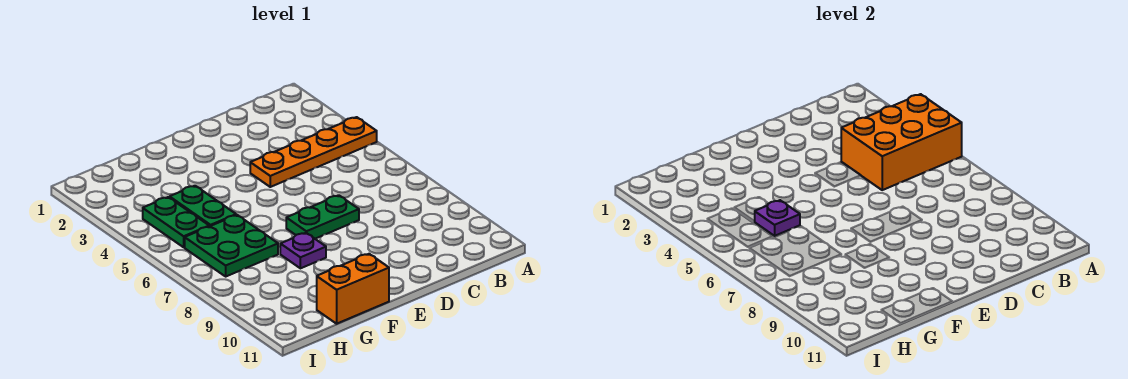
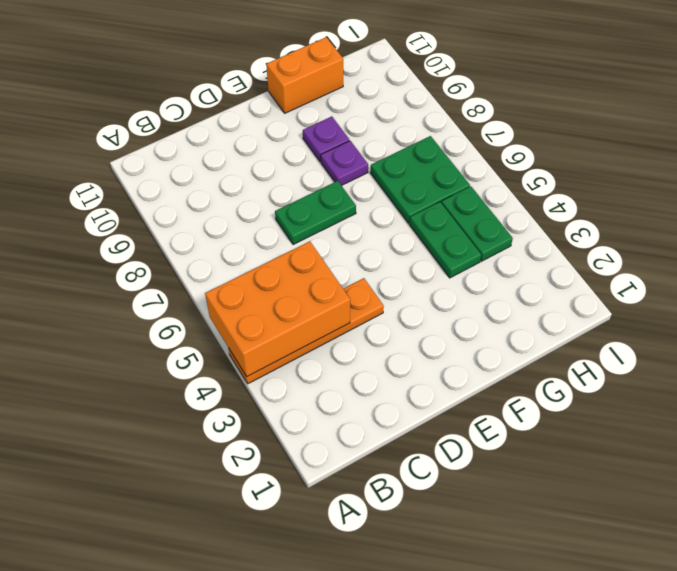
purple 1x1 plate [754,200,800,236] -> purple 1x1 plate moved to [303,116,349,162]

